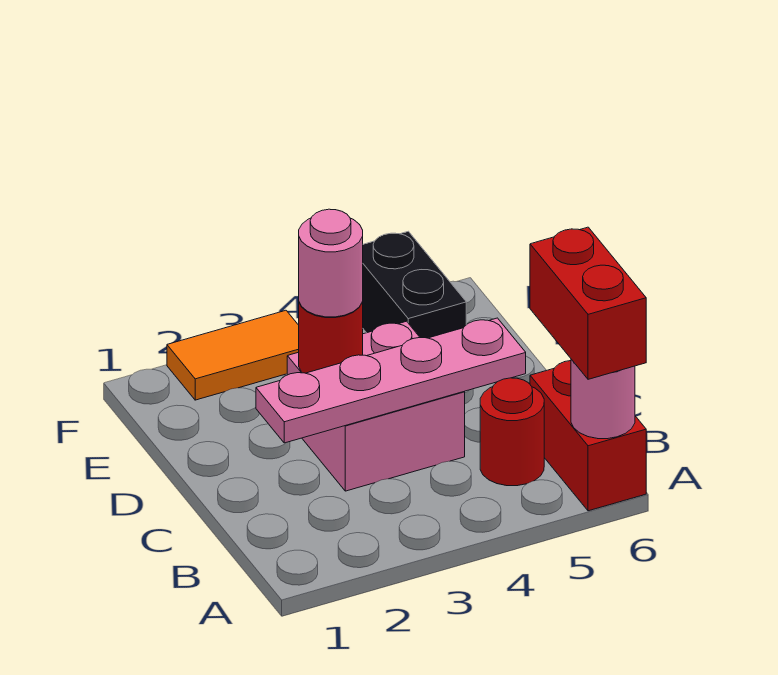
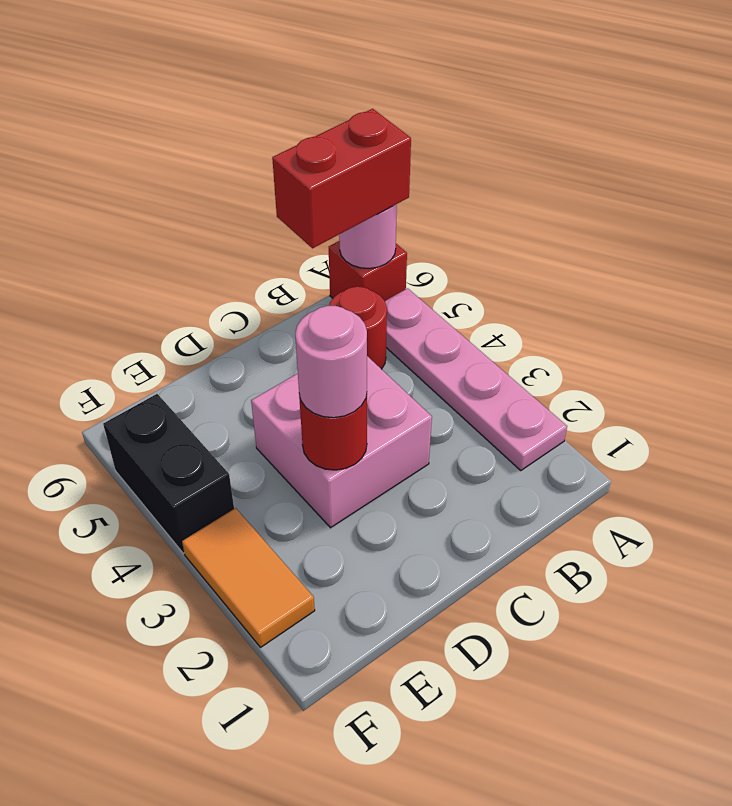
red 1x2 brick [530,361,646,511] -> red 1x1 brick [329,241,407,301]
pink 1x4 plate [256,318,526,443] -> pink 1x4 plate moved to [385,288,567,471]
black 1x2 brick [362,231,466,338] -> black 1x2 brick turned to [103,394,234,553]

